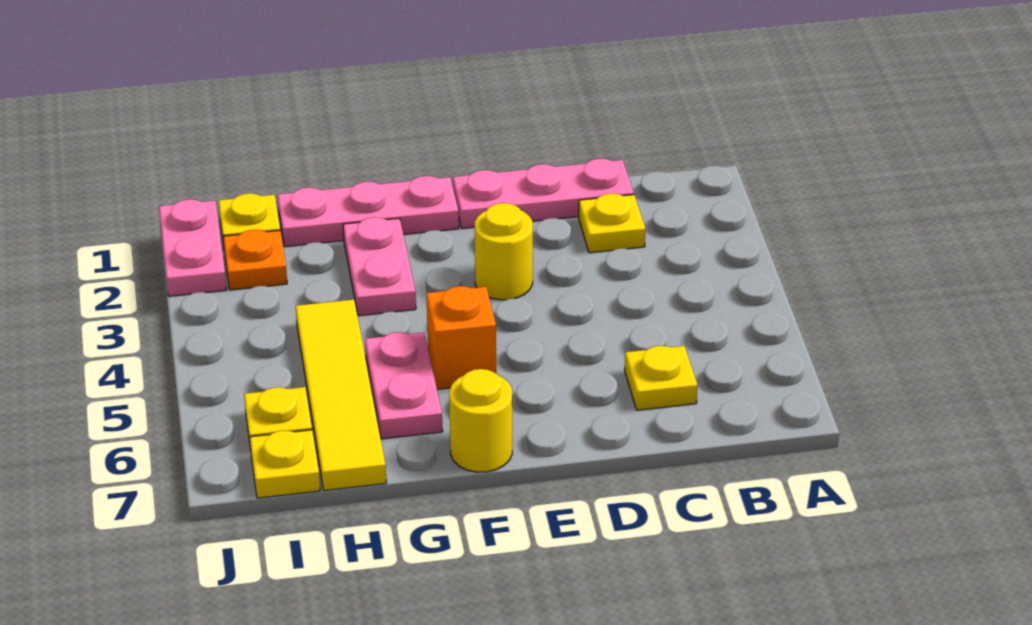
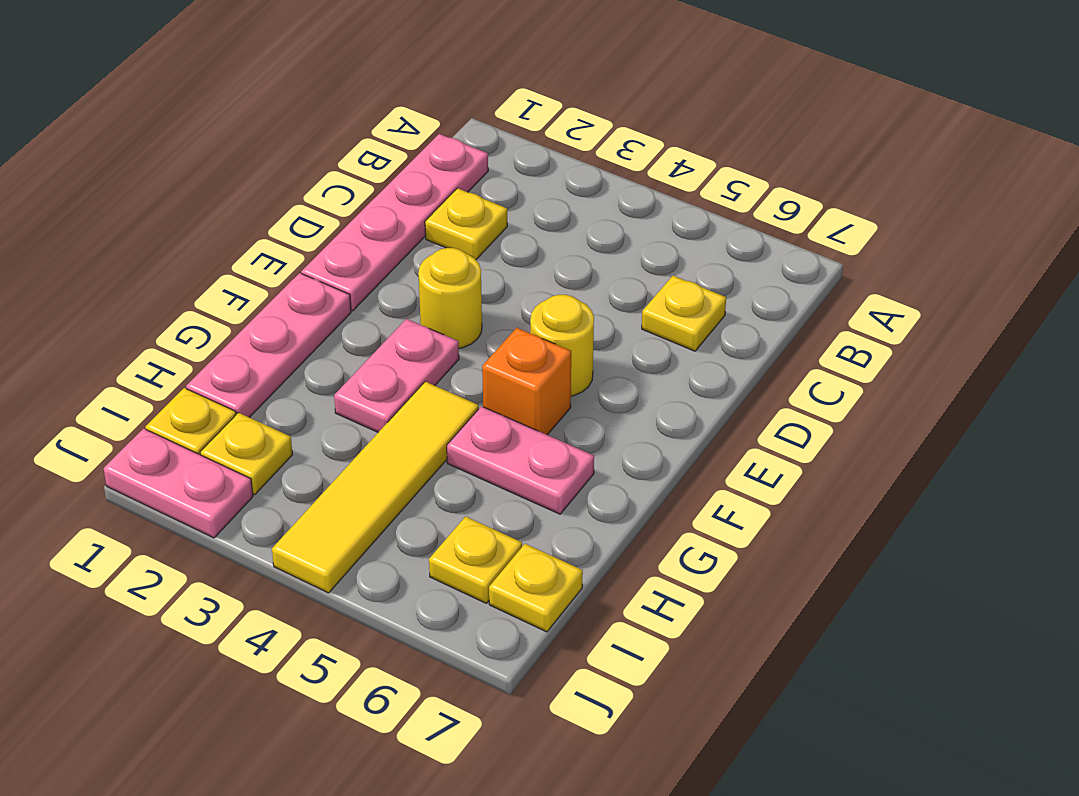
pink 1x3 plate [453,159,634,228] -> pink 1x4 plate [301,134,488,311]
yellow 1x1 round brick [449,369,512,472] -> yellow 1x1 round brick moved to [530,295,594,396]
pink 1x2 plate [343,217,416,316] -> pink 1x2 plate turned to [334,319,459,432]
yellow 1x4 tile [296,300,386,491] -> yellow 1x4 tile turned to [272,382,479,593]
orange 1x1 plate [223,230,287,290] -> yellow 1x1 plate [200,413,293,495]

